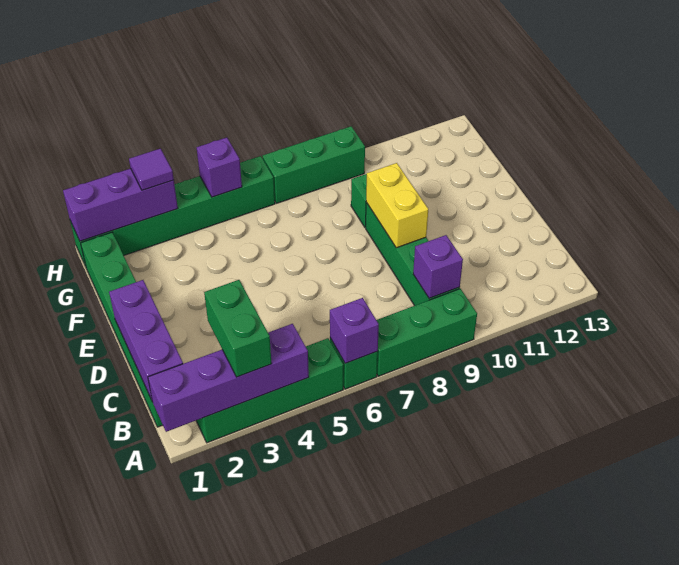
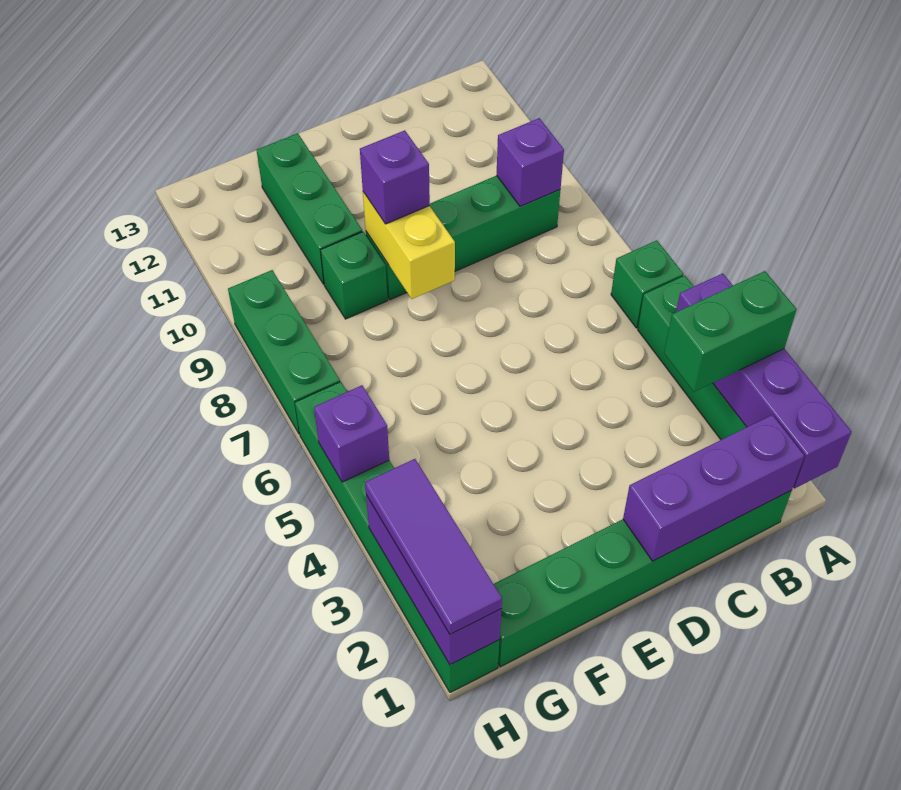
purple 1x1 brick [330,298,379,364] -> purple 1x1 brick moved to [360,130,430,224]
green 1x3 brick [377,289,477,376] -> green 1x3 brick moved to [257,133,362,284]
yellow 1x2 brick [366,163,428,248] -> yellow 1x2 brick turned to [363,192,455,299]
purple 1x1 tile [129,149,174,190] -> purple 1x3 tile [365,459,502,634]

